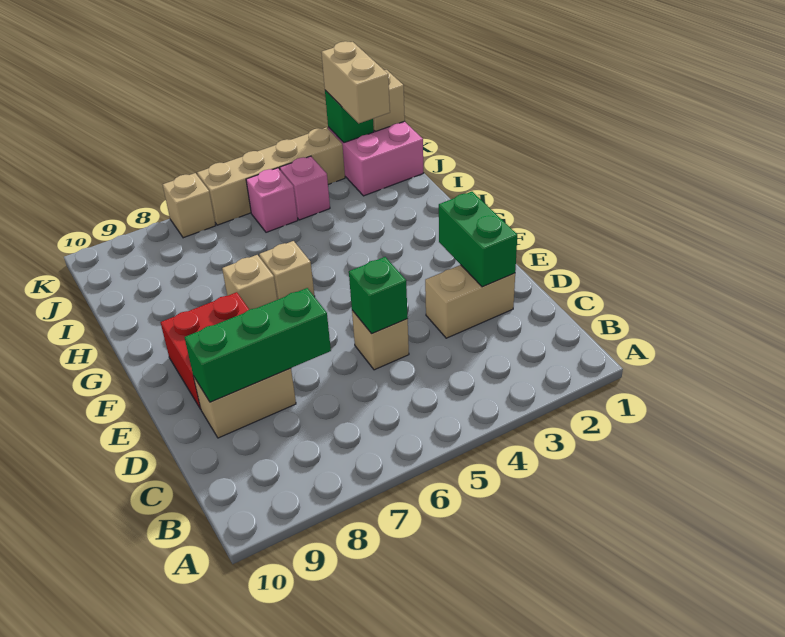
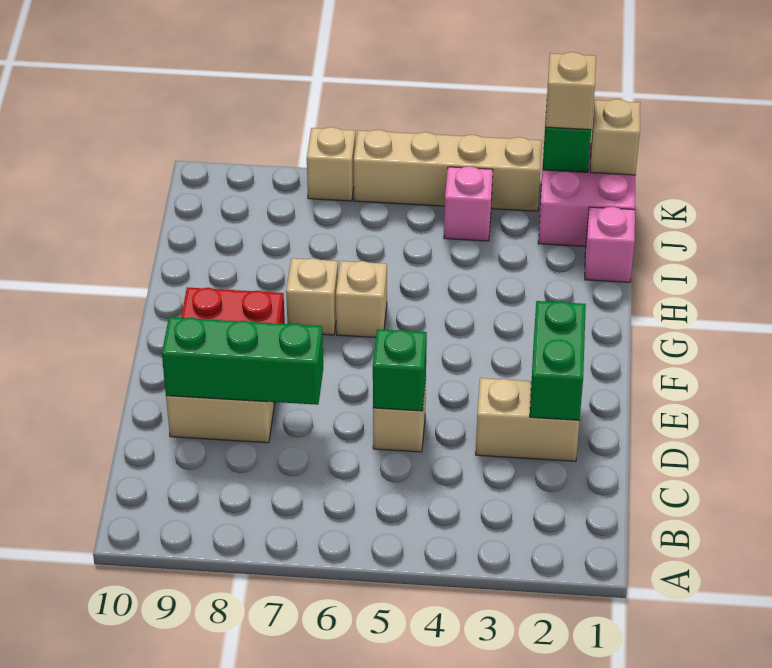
tan 1x2 brick [321,41,390,123] -> tan 1x1 brick [545,52,596,130]
pink 1x1 brick [246,168,298,232] -> pink 1x1 brick moved to [585,207,635,282]

